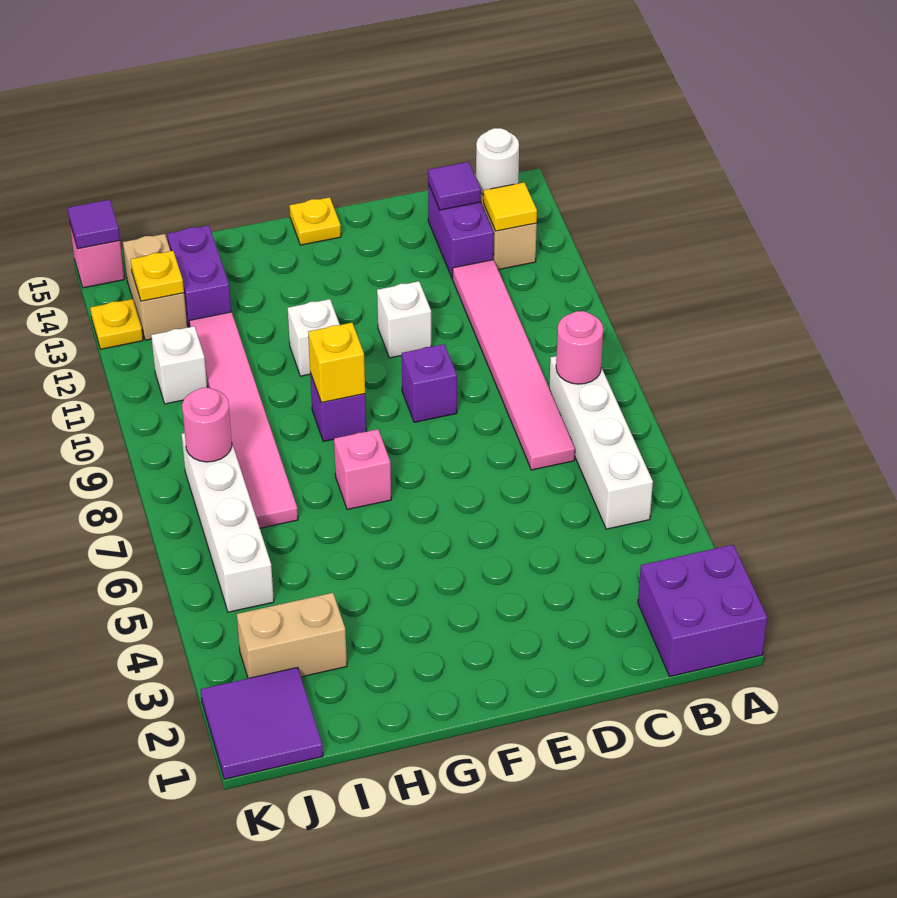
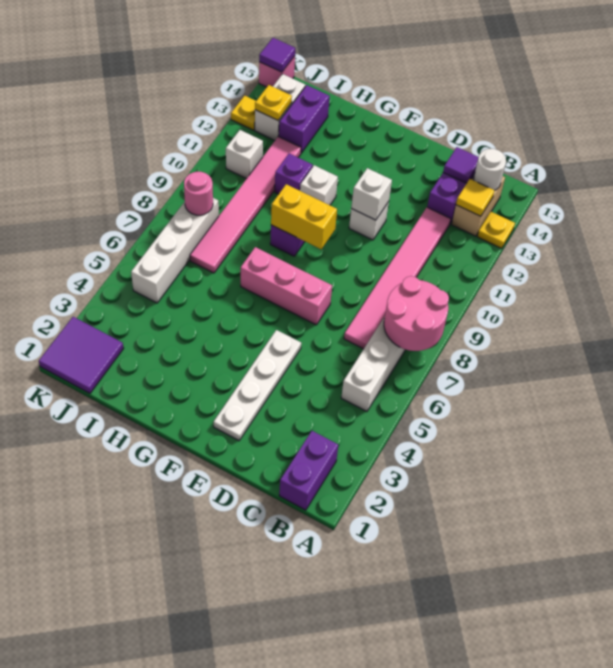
purple 2x2 brick [638,545,767,676] -> purple 1x2 brick [279,431,338,510]
pink 1x1 round brick [556,311,603,384] -> pink 2x2 round brick [384,276,449,351]
none -> white 1x4 plate [214,330,301,441]
purple 1x1 brick [402,344,457,422] -> purple 1x1 brick moved to [275,153,313,194]
none -> white 1x1 brick [351,168,392,220]
yellow 1x1 plate [289,197,341,245] -> yellow 1x1 plate moved to [477,212,515,249]
pink 1x1 brick [334,429,391,510] -> pink 1x3 brick [241,247,332,325]
yellow 1x1 brick [308,323,365,403] -> yellow 1x2 brick [271,184,337,249]
tan 1x2 brick [237,593,347,678] -> none
tan 1x2 brick [123,234,187,340] -> white 1x2 brick [255,74,305,140]

